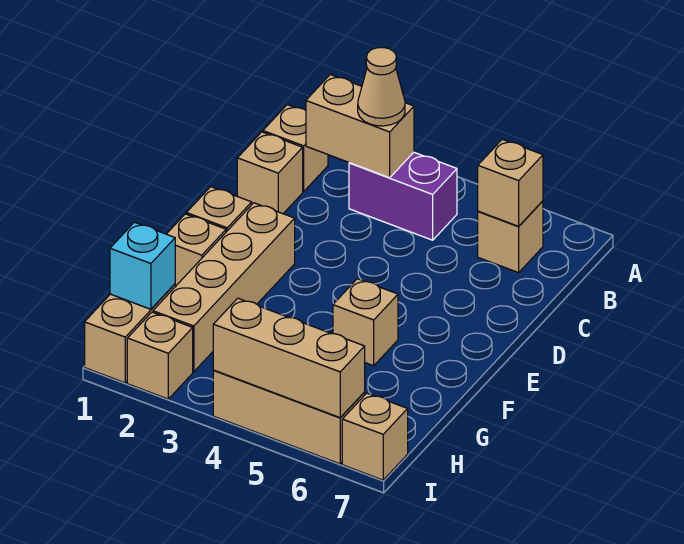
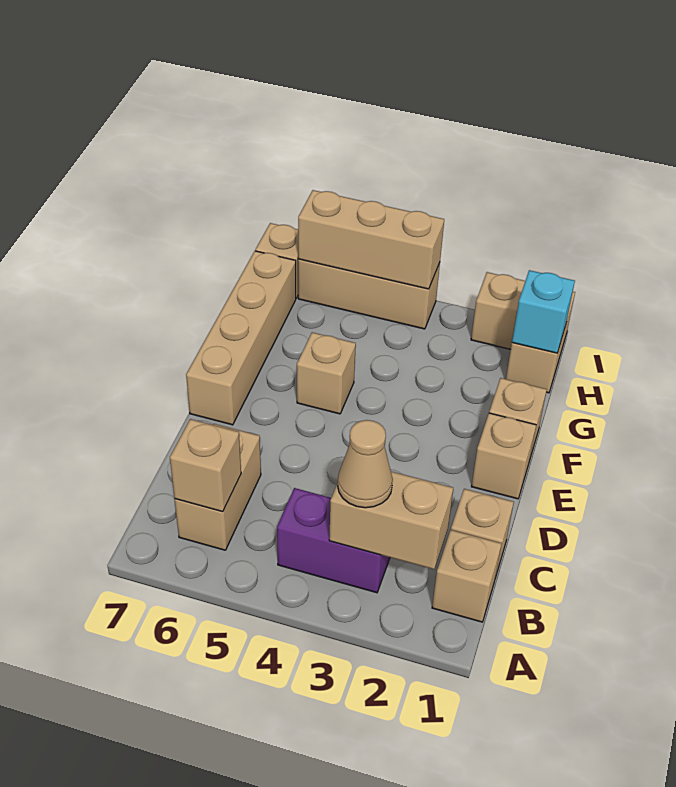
tan 1x1 brick [478,201,543,273] -> tan 1x2 brick [175,424,261,550]
tan 1x4 brick [153,203,295,372] -> tan 1x4 brick moved to [186,251,296,425]

